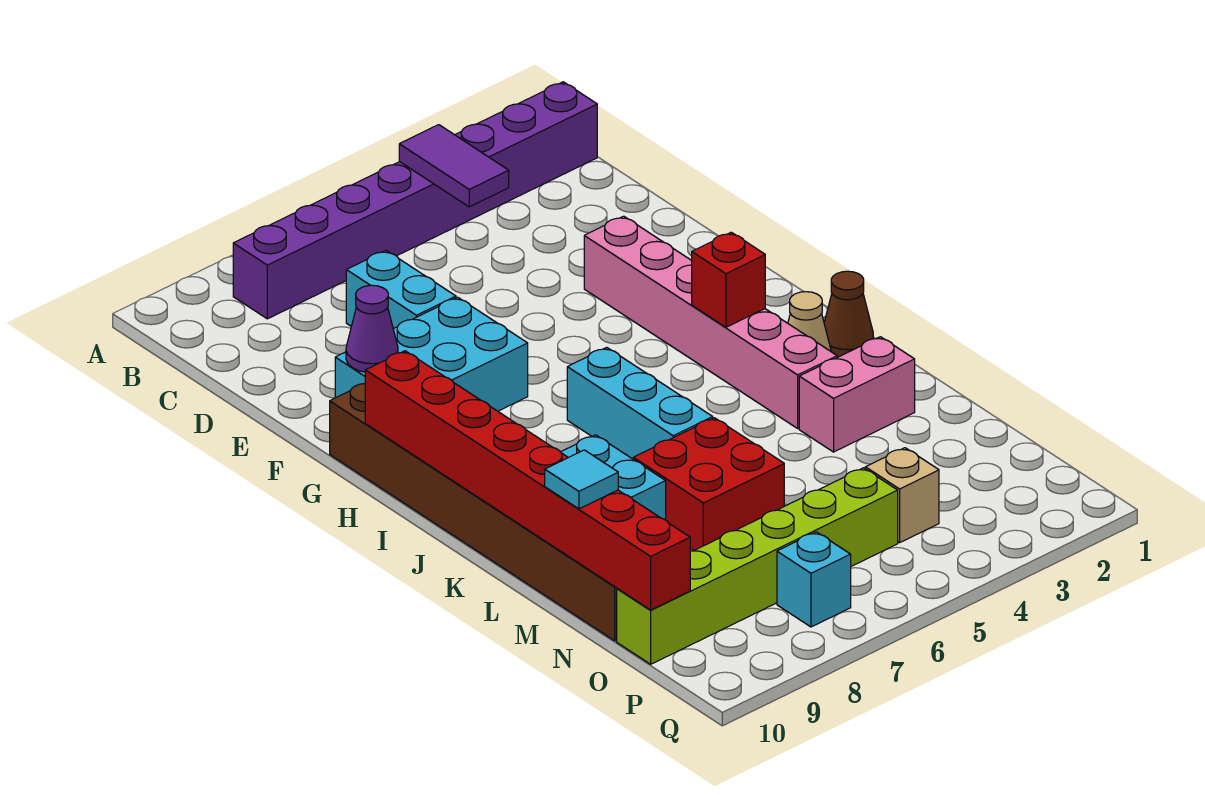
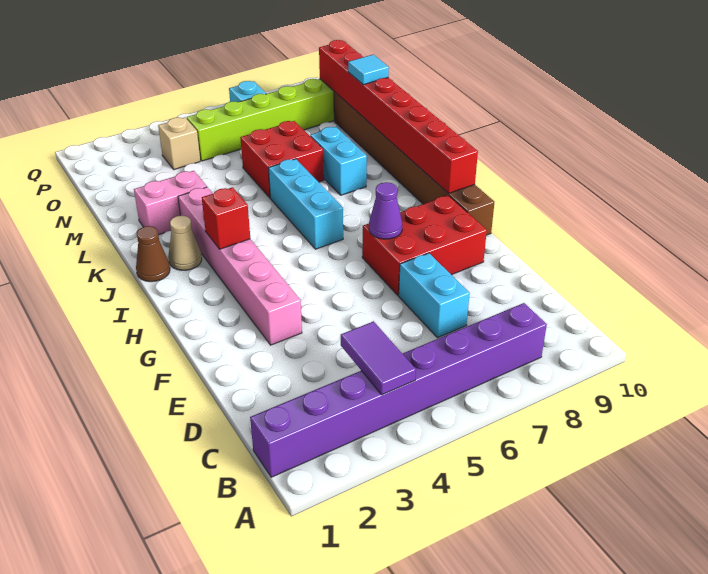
cyan 2x3 brick [335,297,528,411] -> red 2x3 brick [362,196,487,295]
purple 1x1 cone [346,285,398,372] -> purple 1x1 cone moved to [369,182,402,239]

